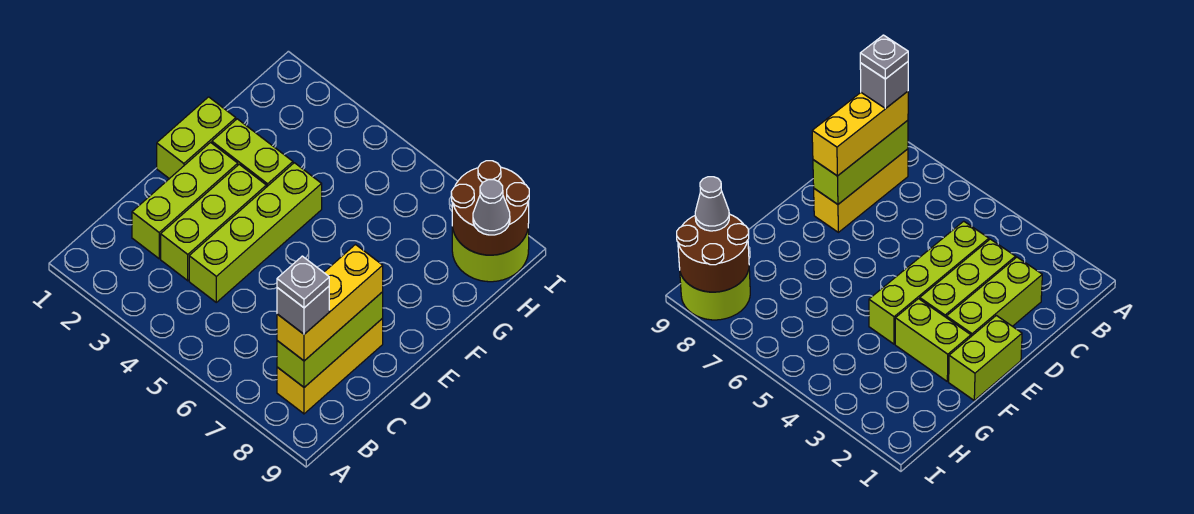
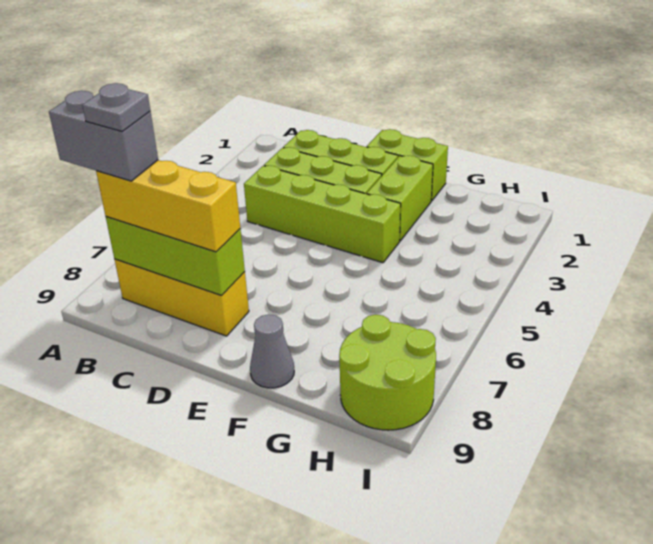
grey 1x1 brick [277,286,329,334] -> grey 1x2 brick [49,91,158,181]
brown 2x2 round brick [451,161,529,255] -> none
grey 1x1 cone [473,180,510,235] -> grey 1x1 cone moved to [250,314,294,388]

